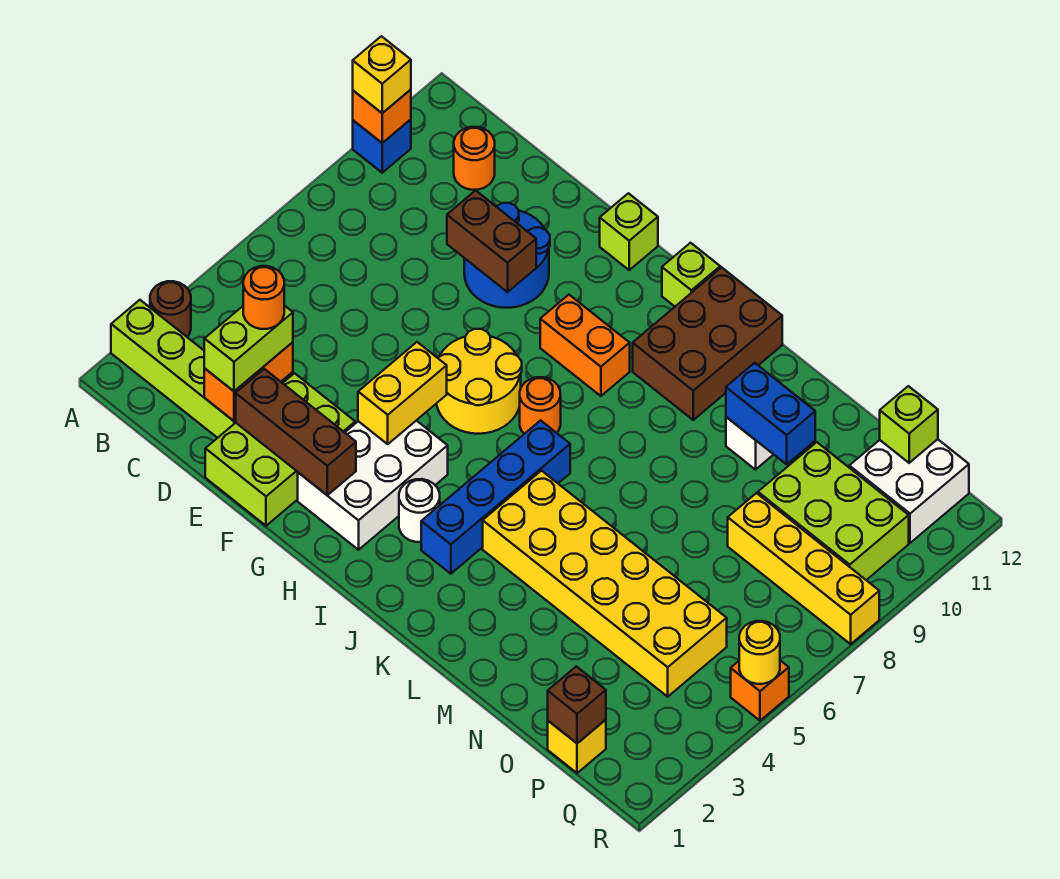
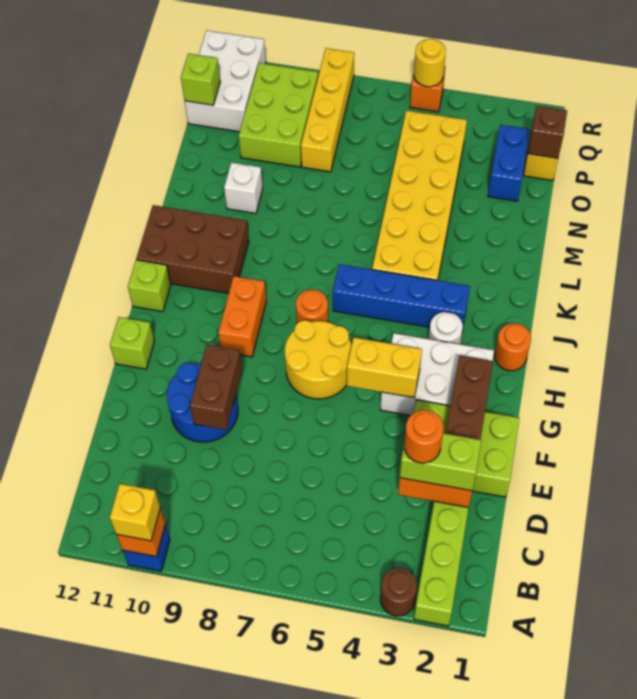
orange 1x1 round brick [454,127,495,190] -> orange 1x1 round brick moved to [495,323,531,371]
blue 1x2 brick [726,363,815,464] -> blue 1x2 brick moved to [488,125,530,201]
white 2x2 brick [849,439,969,543] -> white 2x3 brick [185,30,266,132]

